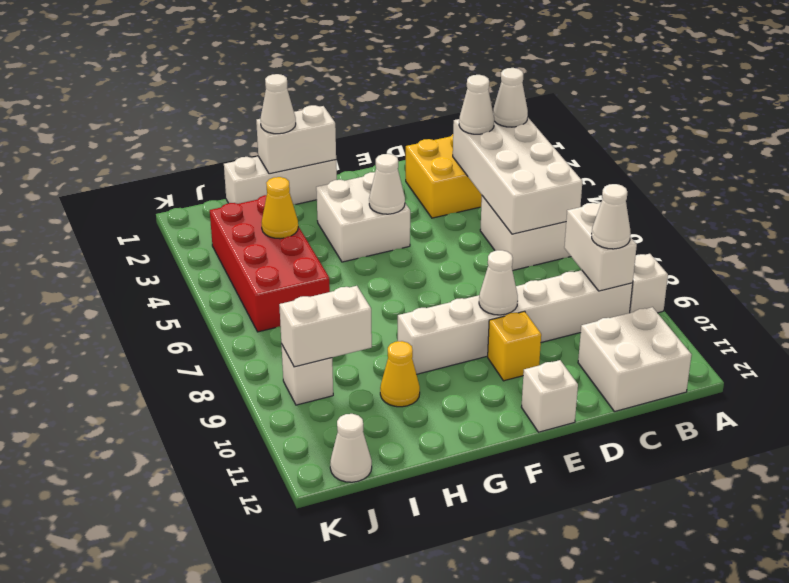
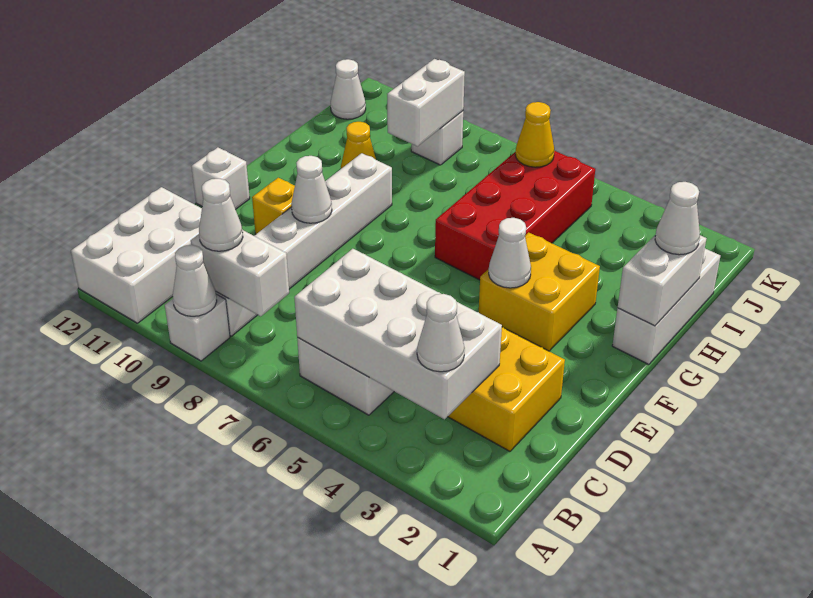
white 2x2 brick [578,307,692,412] -> white 2x3 brick [71,187,202,323]
white 1x1 cone [459,75,494,134] -> white 1x1 cone moved to [173,245,217,316]
white 2x2 brick [316,172,410,262] -> yellow 2x2 brick [479,232,600,351]
red 2x4 brick [210,195,330,332] -> red 2x4 brick turned to [435,151,595,280]
yellow 1x1 cone [261,177,298,239] -> yellow 1x1 cone moved to [515,102,554,167]

